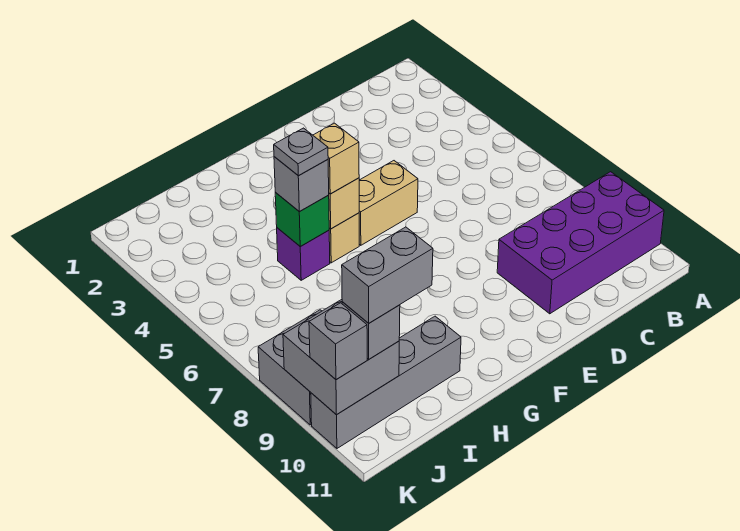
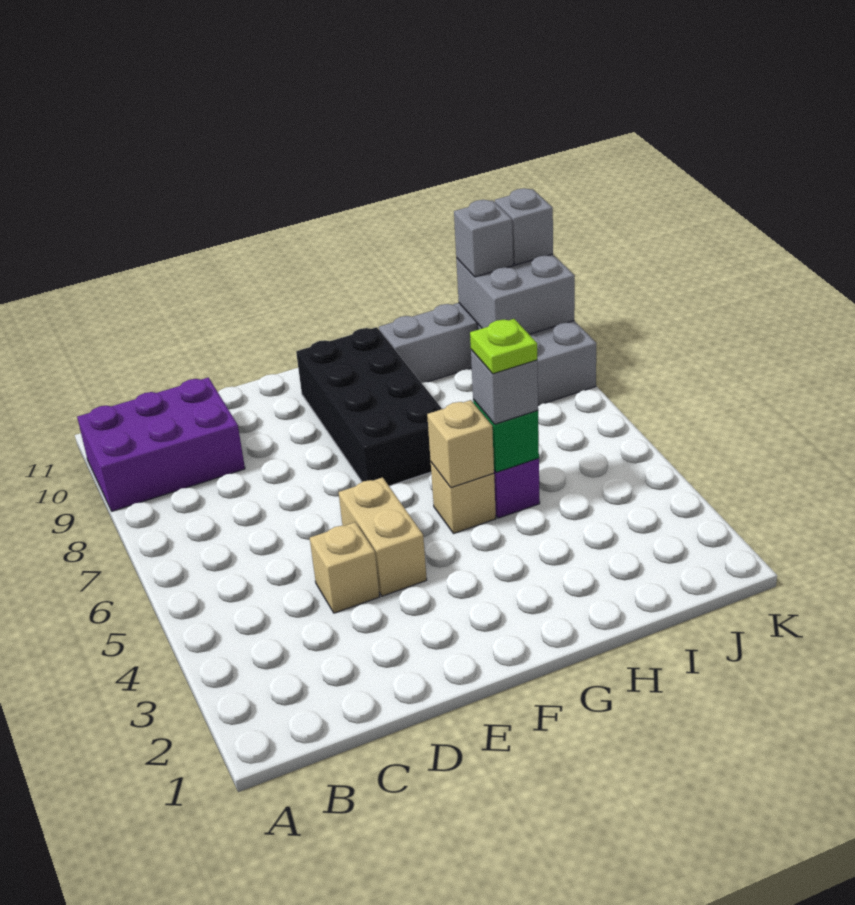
purple 2x4 brick [497,172,664,314] -> purple 2x3 brick [77,377,245,511]
tan 1x2 brick [359,161,418,245] -> tan 1x2 brick turned to [339,477,427,596]
none -> black 2x4 brick [296,327,442,486]
tan 1x1 brick [313,123,359,194] -> tan 1x1 brick moved to [310,522,380,613]
grey 1x1 plate [274,128,328,176] -> lime 1x1 plate [470,319,537,374]
grey 1x2 brick [342,227,433,323] -> none

